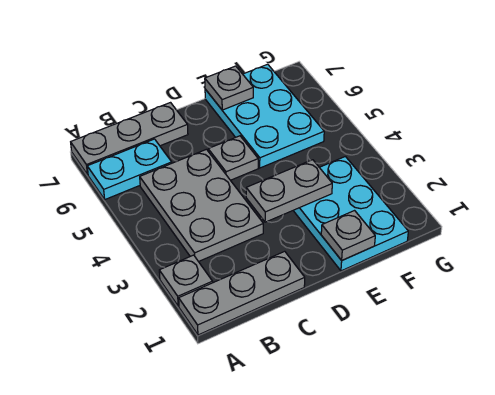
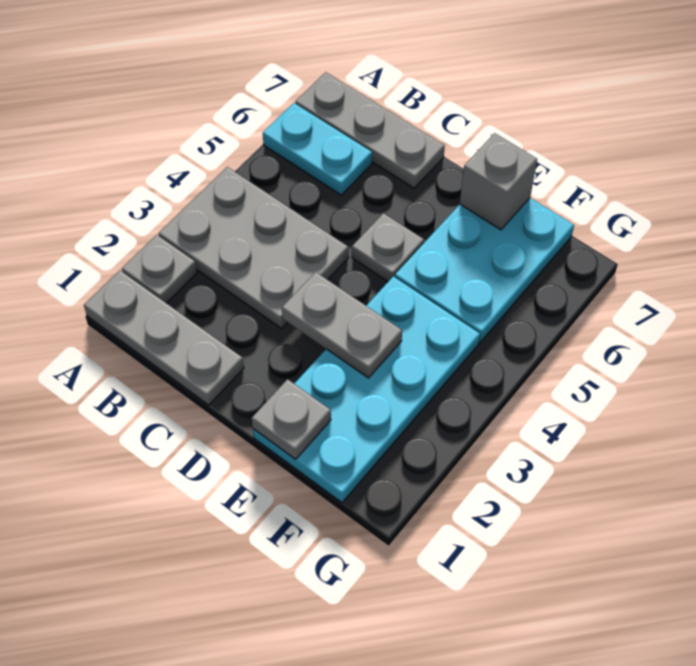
grey 2x3 plate [140,149,263,262] -> grey 2x3 plate turned to [159,167,348,328]
cyan 2x3 plate [293,156,408,271] -> cyan 2x4 plate [253,276,480,503]
grey 1x1 plate [205,66,253,110] -> grey 1x1 brick [460,133,537,230]

